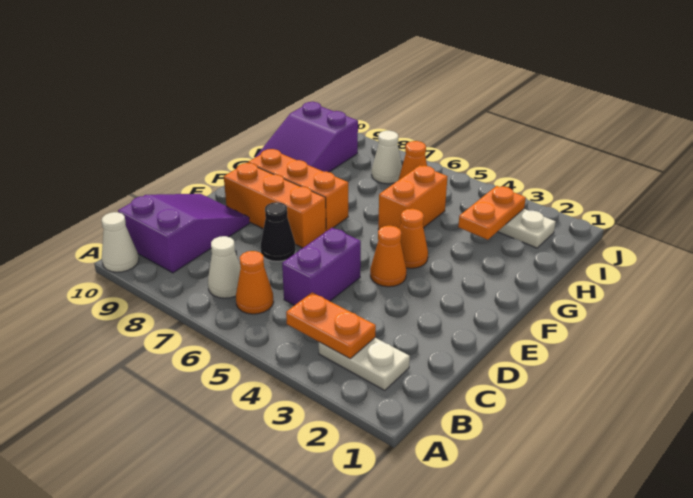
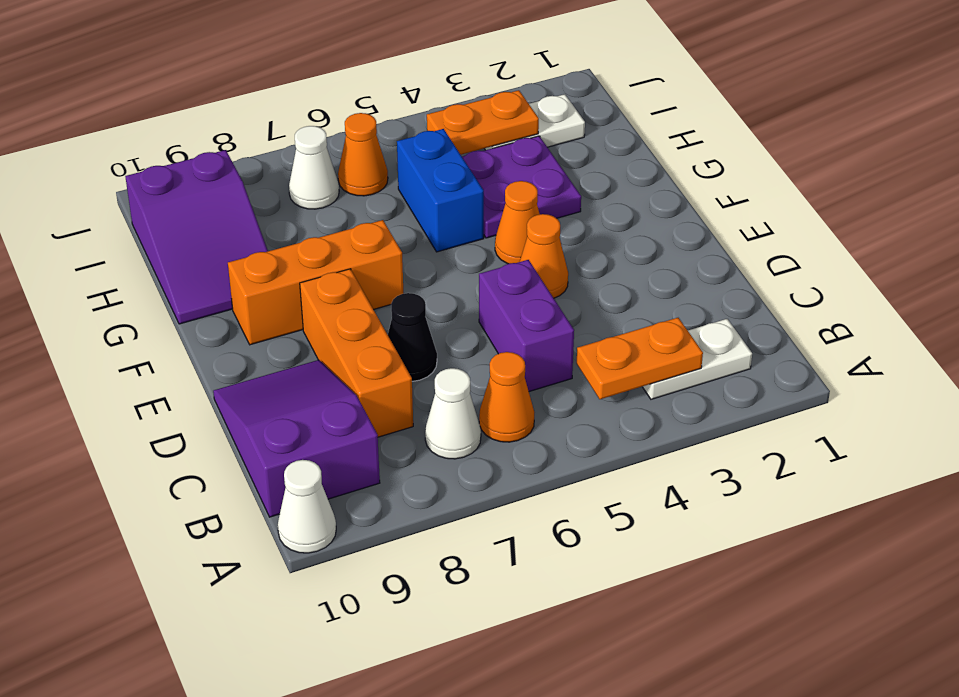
orange 1x3 brick [224,163,326,248] -> orange 1x3 brick turned to [300,269,413,437]
none -> purple 2x2 plate [462,136,581,238]
orange 1x2 brick [378,165,448,229] -> blue 1x2 brick [397,129,484,252]
orange 1x2 plate [458,186,526,240] -> orange 1x2 plate turned to [427,90,539,155]

